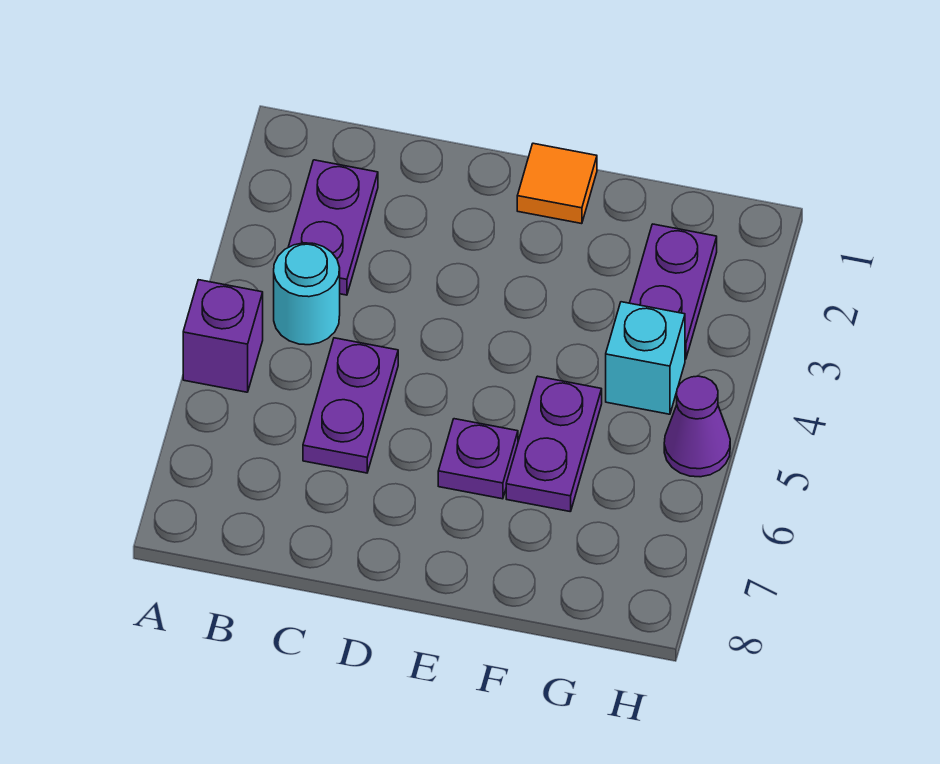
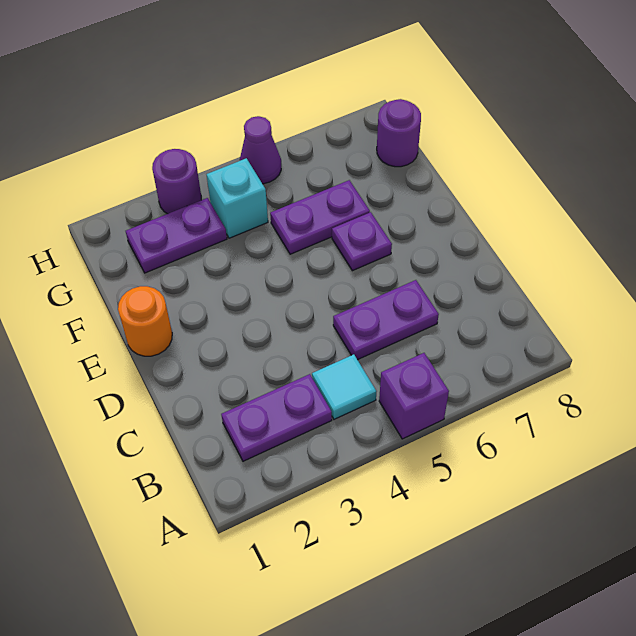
cyan 1x1 round brick [274,243,340,345] -> cyan 1x1 tile [312,354,377,419]
orange 1x1 tile [517,143,597,224] -> orange 1x1 round brick [118,286,172,356]
none -> purple 1x1 round brick [377,99,421,167]
none -> purple 1x1 round brick [152,149,201,214]

